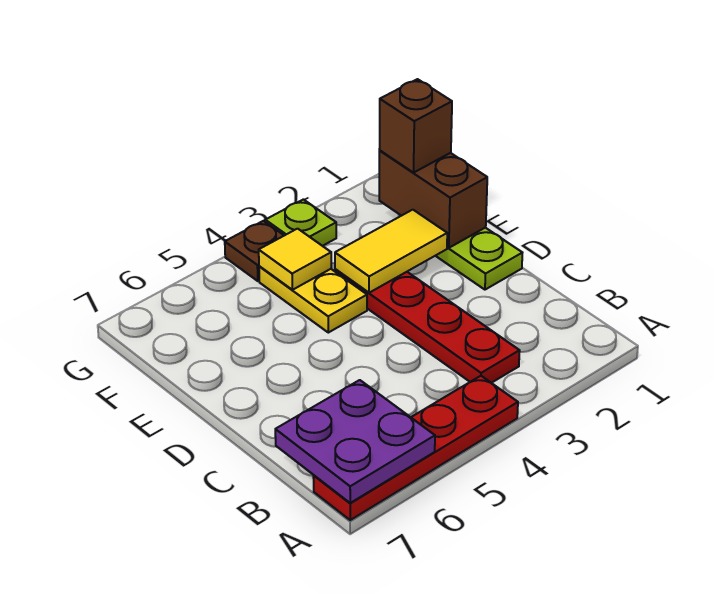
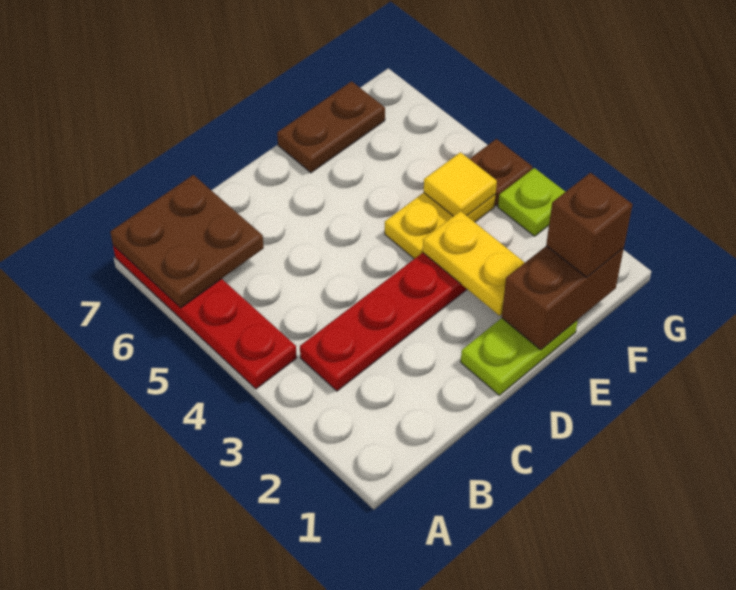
purple 2x2 plate [275,380,435,503] -> brown 2x2 plate [110,175,264,308]
yellow 1x2 tile [335,210,447,293] -> yellow 1x2 plate [423,211,525,316]
none -> brown 1x2 plate [277,81,385,173]

